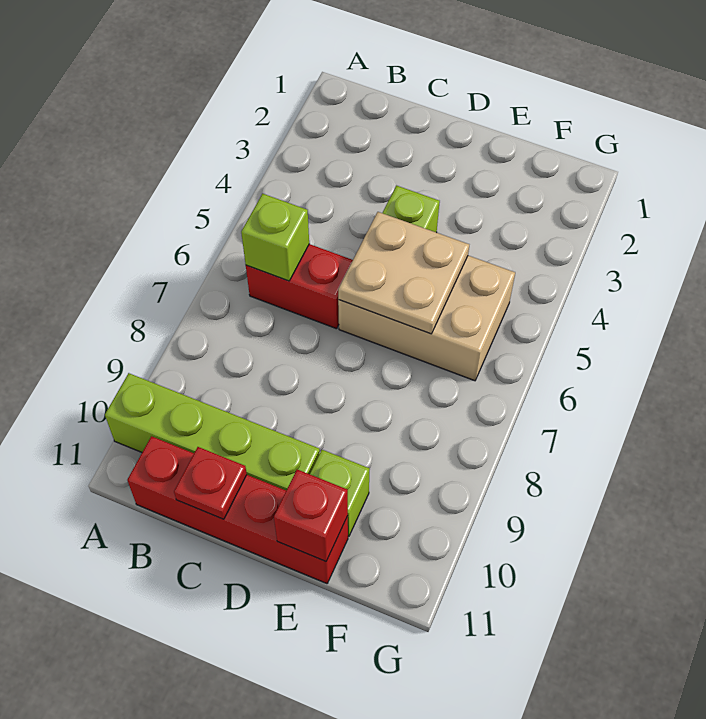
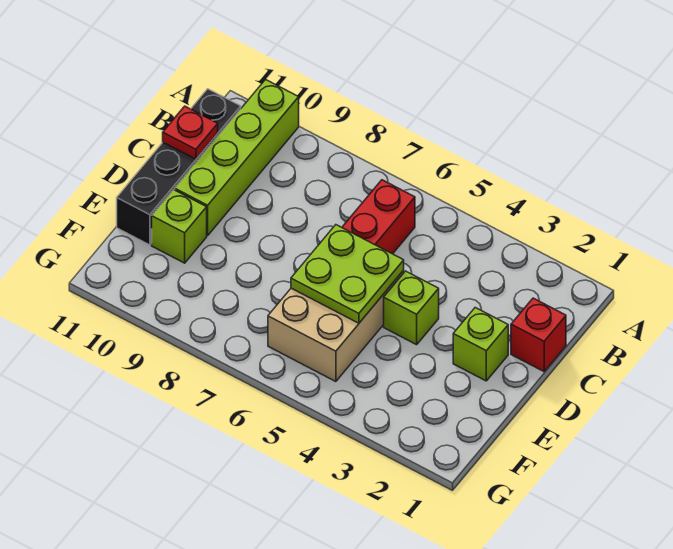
lime 1x1 brick [241,194,309,281] -> lime 1x1 brick moved to [453,308,508,381]
red 1x4 brick [127,436,348,584] -> black 1x4 brick [117,89,241,245]
tan 2x2 plate [338,212,469,334] -> lime 2x2 plate [291,225,404,323]
red 1x1 brick [274,469,348,561] -> red 1x1 brick moved to [511,298,566,372]

